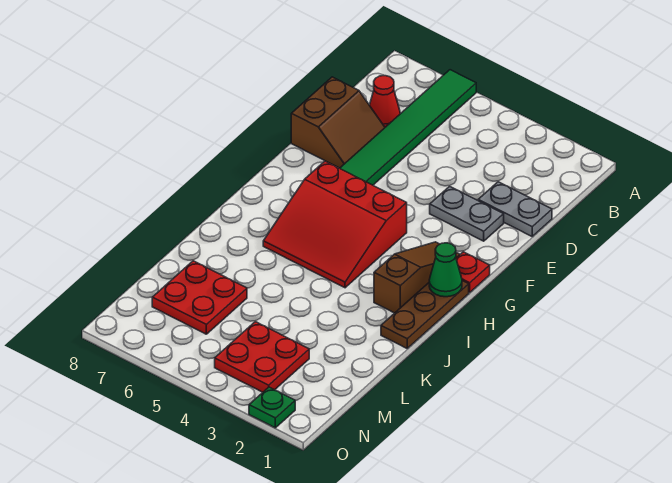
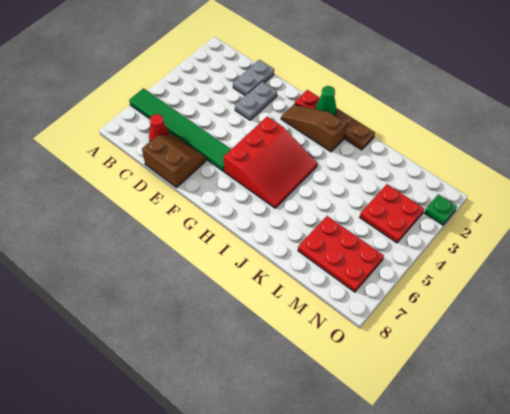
red 2x2 plate [152,261,247,334] -> red 2x3 plate [298,216,384,292]

